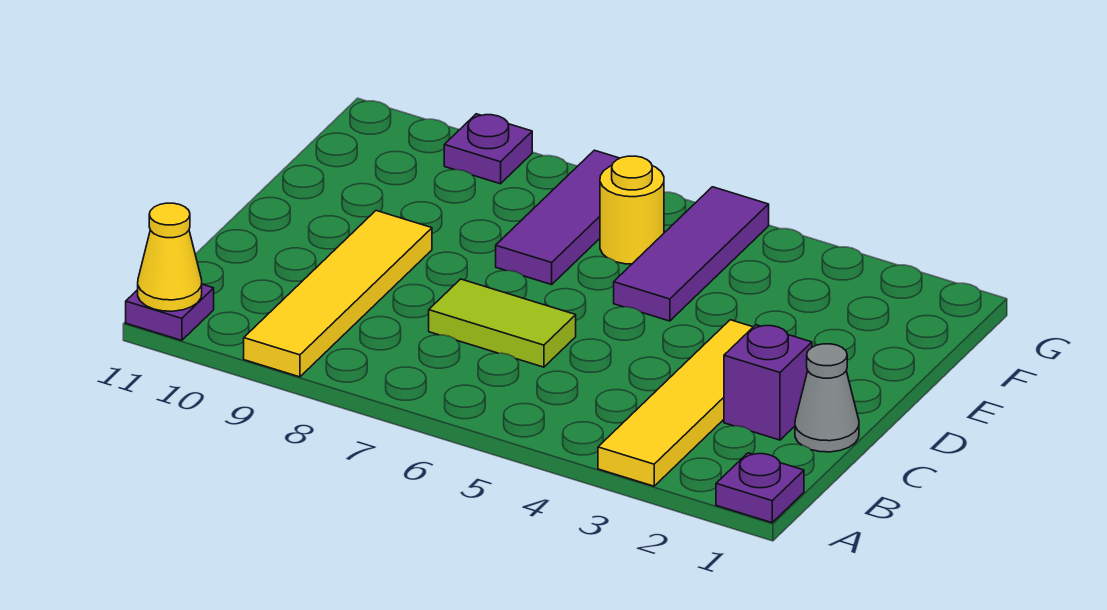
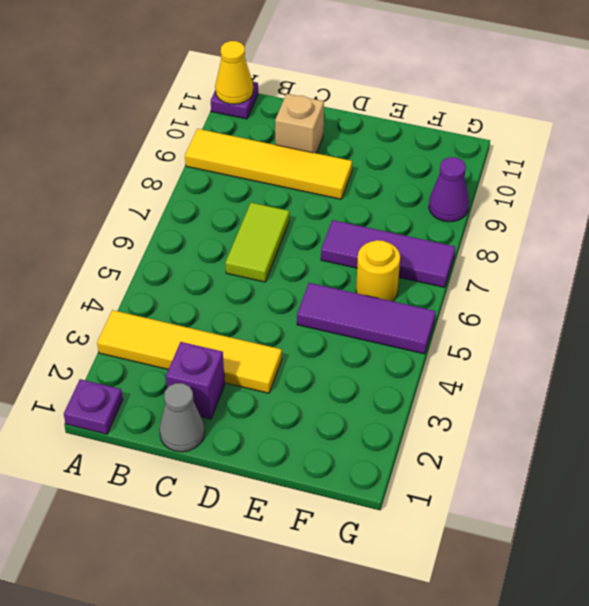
none -> tan 1x1 brick [275,94,324,153]
purple 1x1 plate [444,114,532,184] -> purple 1x1 cone [429,157,469,222]

